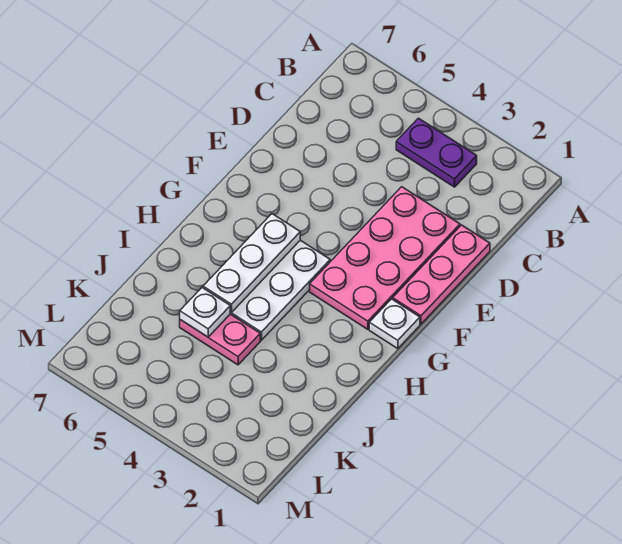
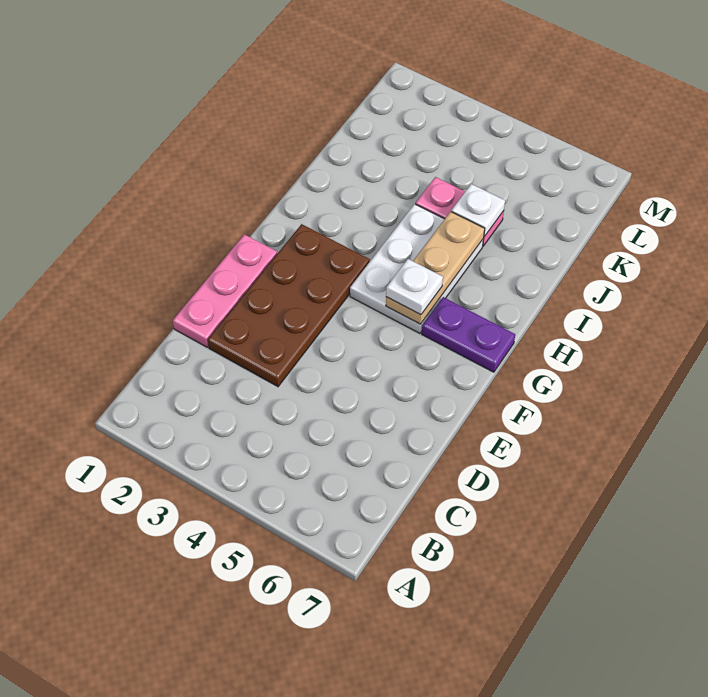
purple 1x2 plate [396,118,477,187] -> purple 1x2 plate moved to [422,297,515,372]
pink 2x4 plate [310,187,460,329] -> brown 2x4 plate [208,224,370,387]
white 1x1 plate [369,299,420,349] -> white 1x1 plate moved to [386,259,443,315]
white 1x3 plate [203,214,300,312] -> tan 1x3 plate [386,212,485,324]

